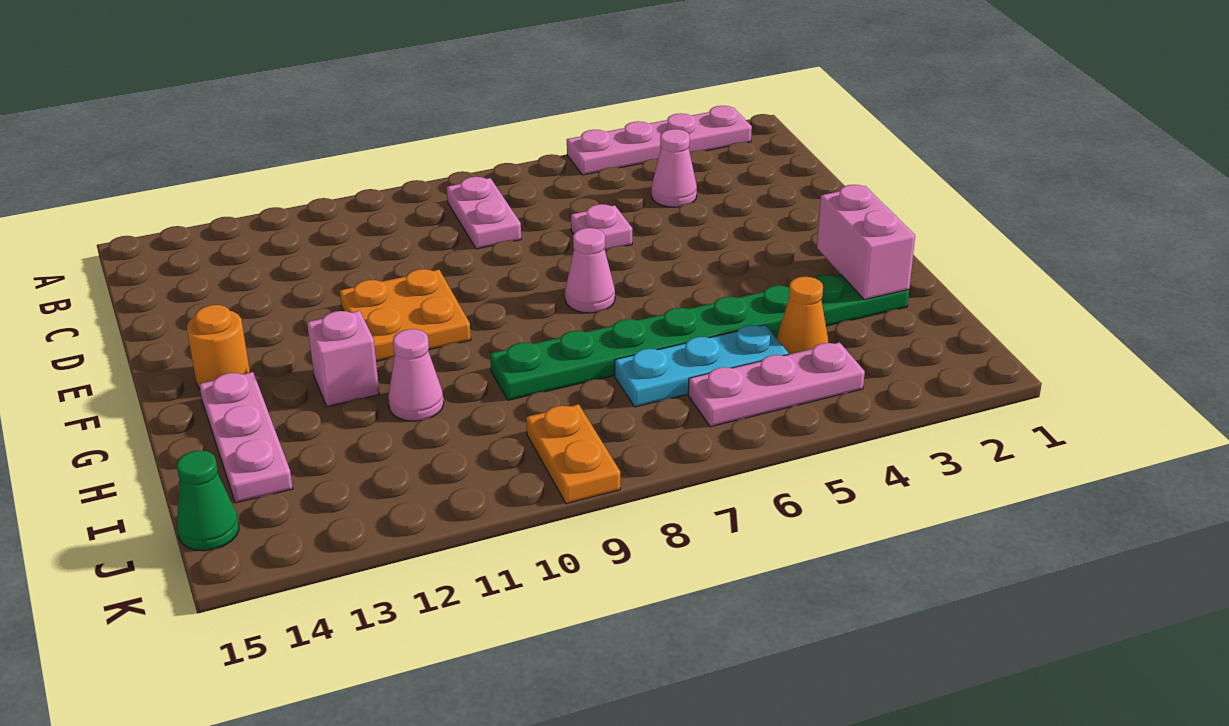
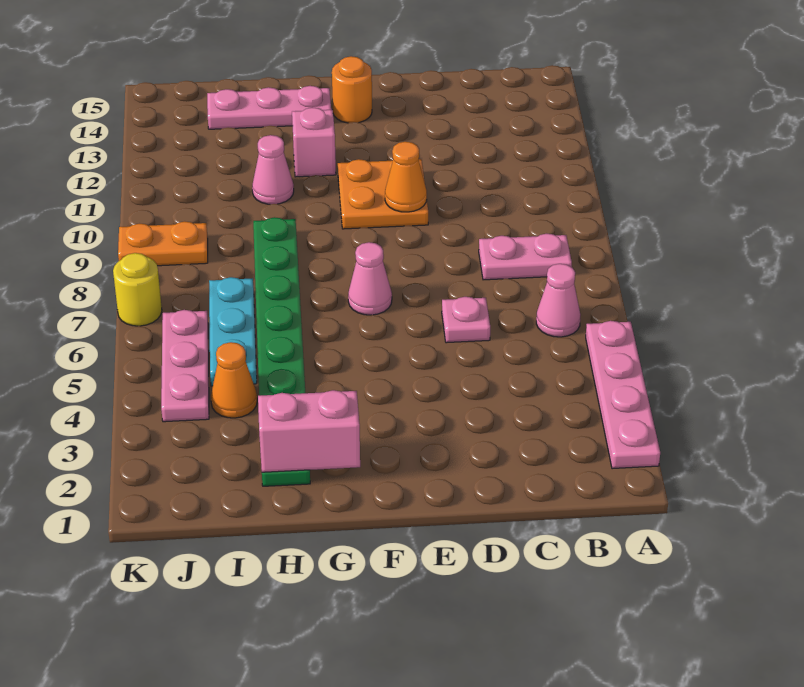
pink 1x1 cone [651,129,697,207] -> pink 1x1 cone moved to [536,264,581,337]
none -> orange 1x1 cone [385,142,427,212]
green 1x1 cone [176,450,239,551] -> none
none -> yellow 1x1 round brick [113,253,162,326]

